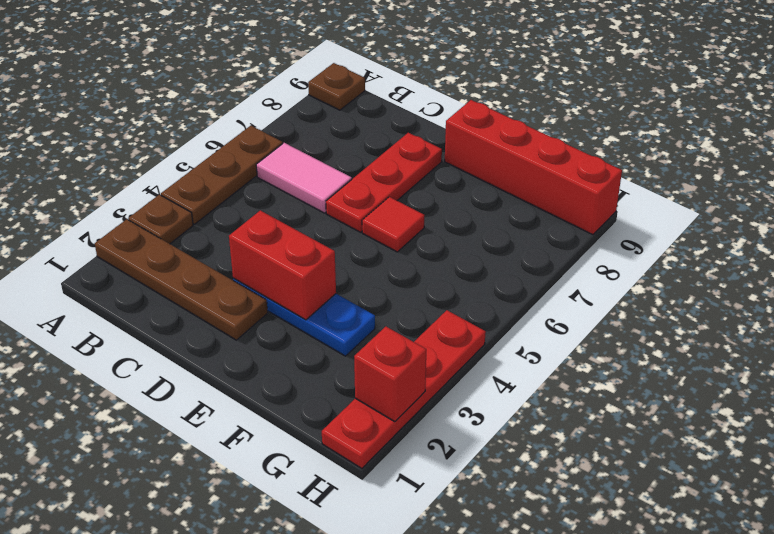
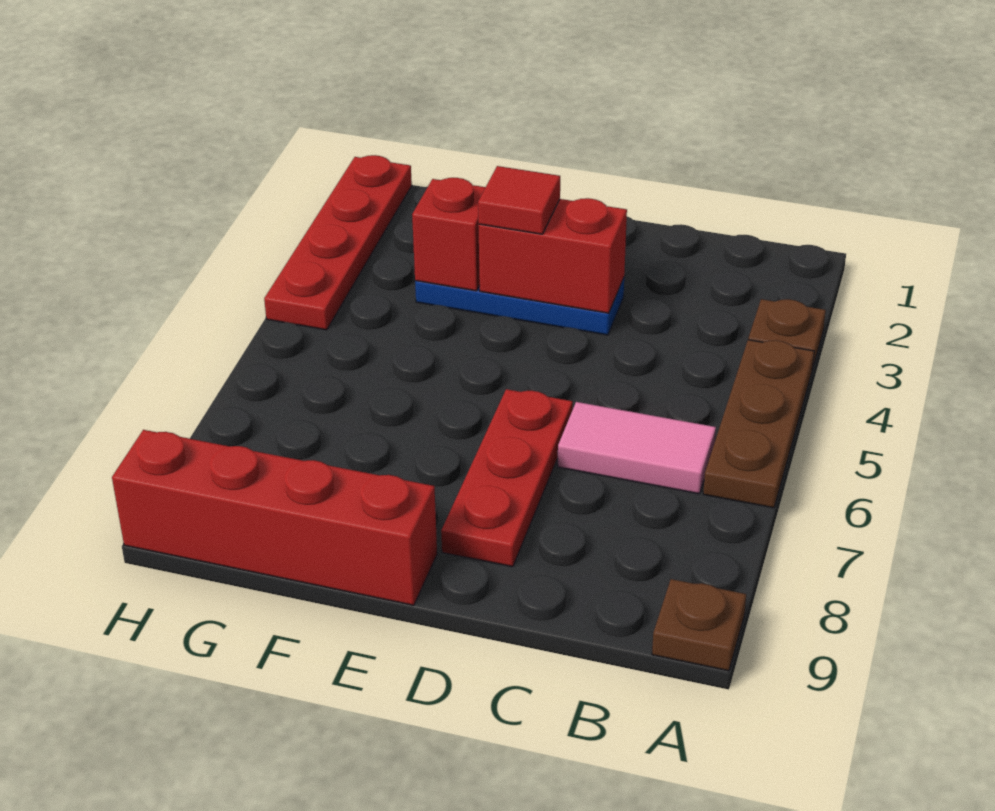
brown 1x4 plate [95,219,268,340] -> none
red 1x1 tile [362,197,424,252] -> red 1x1 tile moved to [478,166,560,234]
red 1x1 brick [354,327,426,422] -> red 1x1 brick moved to [412,178,486,291]

